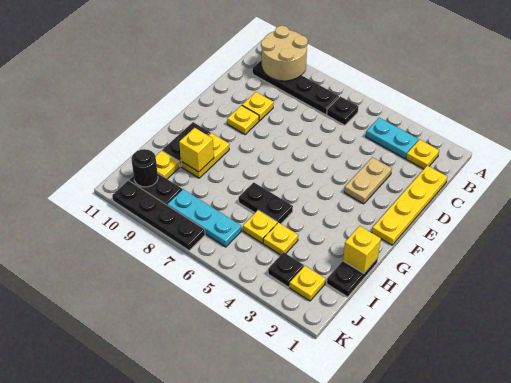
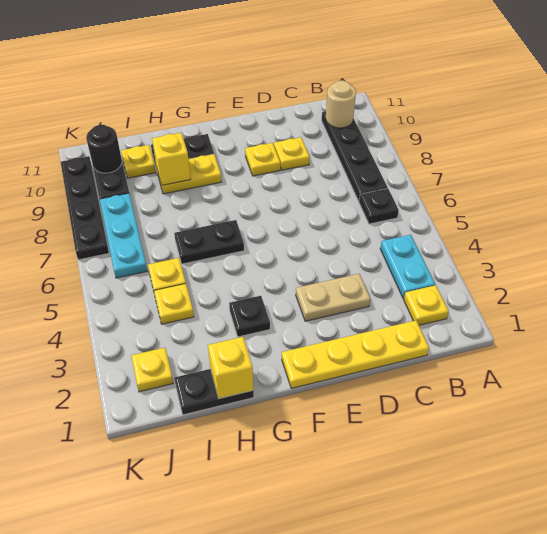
tan 2x2 round brick [261,26,308,81] -> tan 1x1 round brick [326,81,356,128]
black 1x2 plate [239,182,293,224] -> black 1x2 plate turned to [174,220,244,264]
black 1x1 plate [268,252,304,287] -> black 1x1 plate moved to [229,296,270,337]

